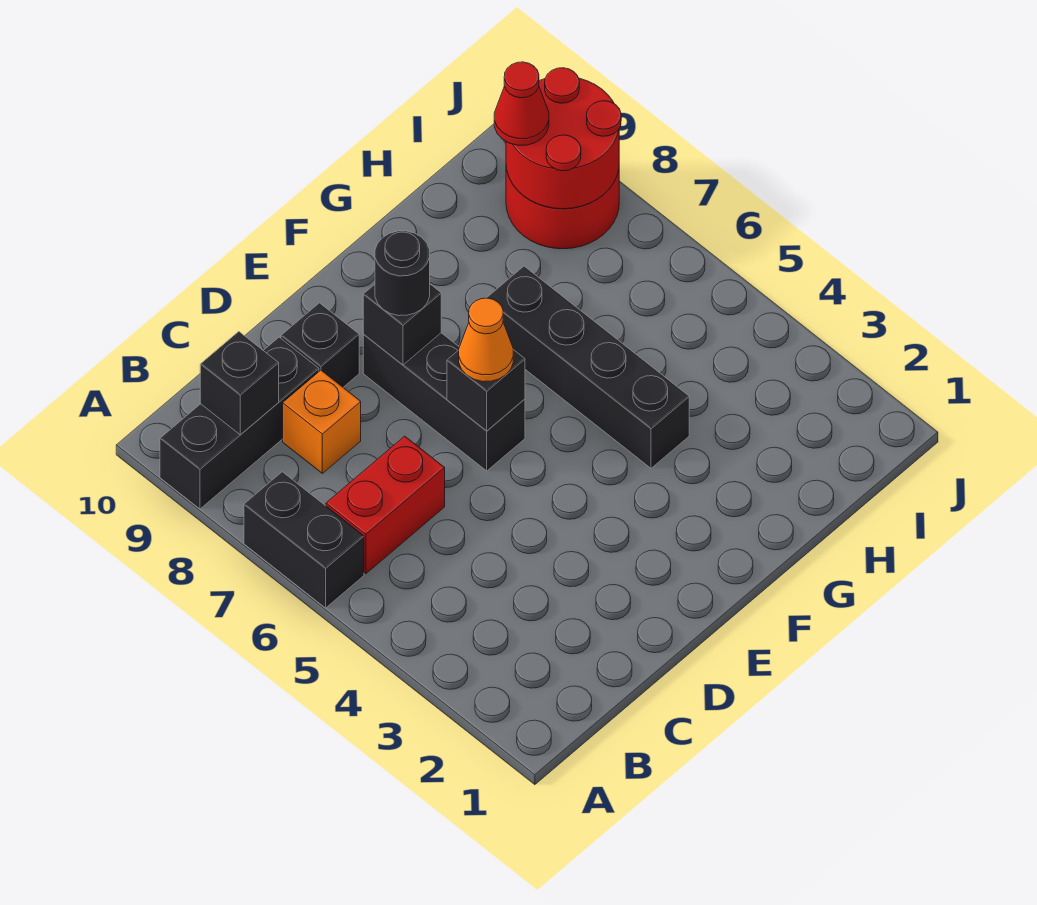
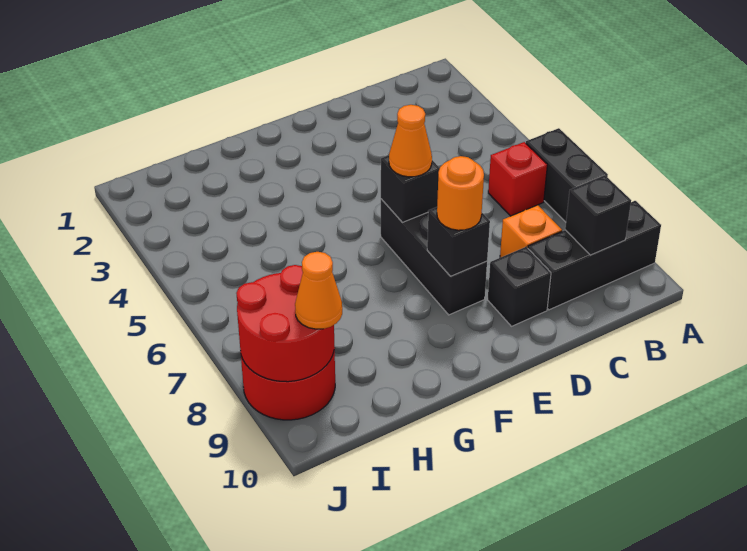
red 1x2 brick [326,436,445,574] -> red 1x1 brick [488,142,547,216]
black 1x1 round brick [375,231,430,316] -> orange 1x1 round brick [437,156,484,230]
black 1x4 brick [487,266,689,468] -> none
red 1x1 cone [494,62,549,145] -> orange 1x1 cone [295,252,342,329]

